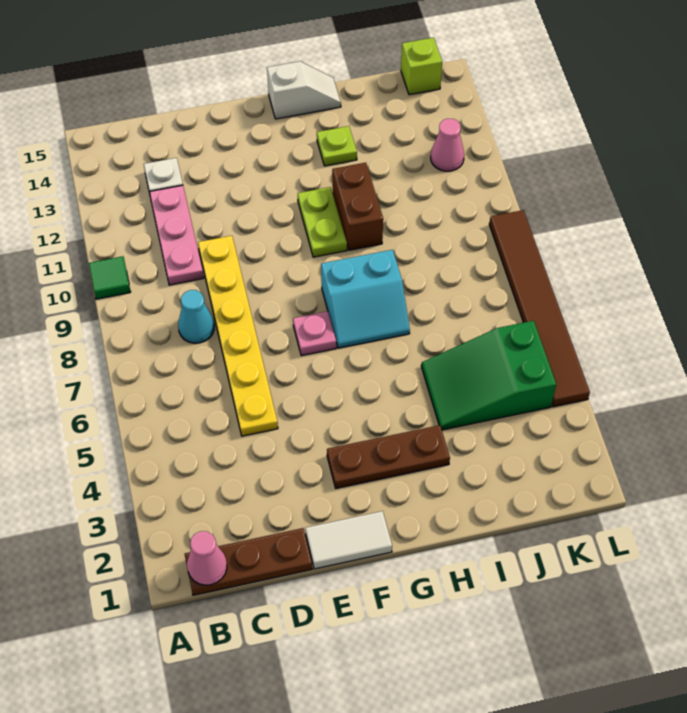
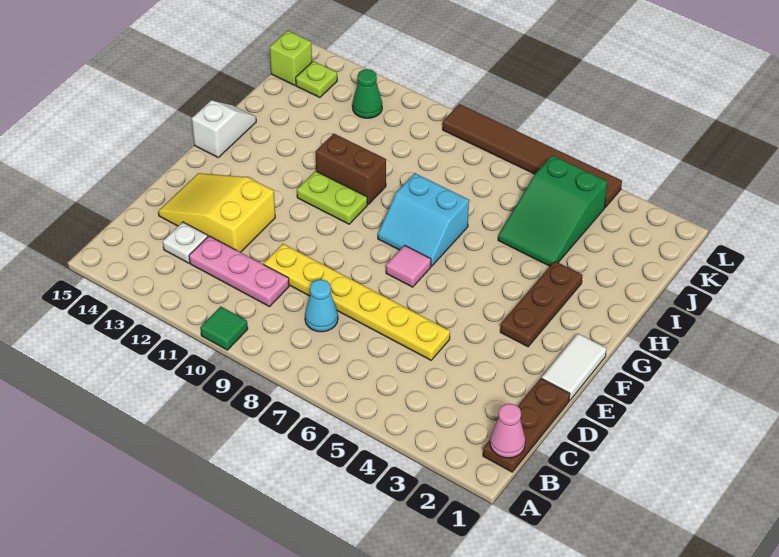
none -> yellow 2x3 slope [158,173,275,252]
pink 1x1 plate [293,311,336,356] -> pink 1x1 tile [386,245,431,287]
cyan 2x2 slope [321,250,410,348] -> cyan 2x2 slope turned to [378,173,469,266]
lime 1x1 plate [317,126,357,166] -> lime 1x1 plate moved to [296,61,337,98]
pink 1x1 cone [431,119,464,171] -> green 1x1 cone [352,69,382,118]

